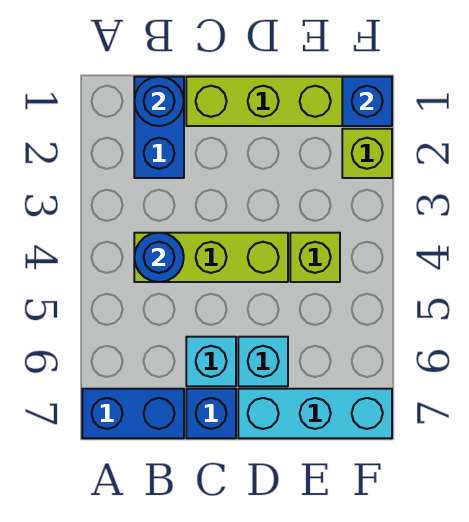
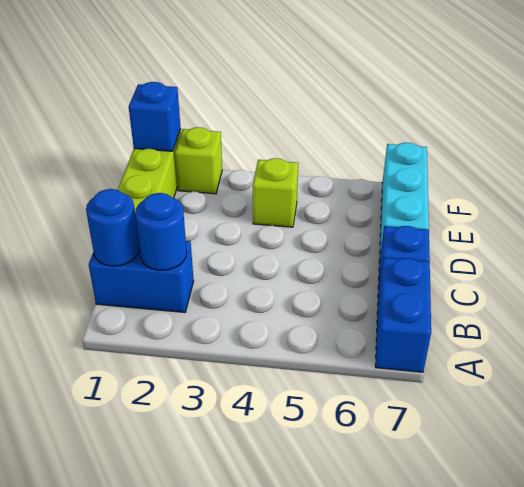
lime 1x3 brick [134,233,288,282] -> none
blue 1x1 round brick [134,233,184,282] -> blue 1x1 round brick moved to [135,193,187,270]
cyan 1x1 brick [186,337,236,386] -> none
cyan 1x1 brick [238,337,288,386] -> none

